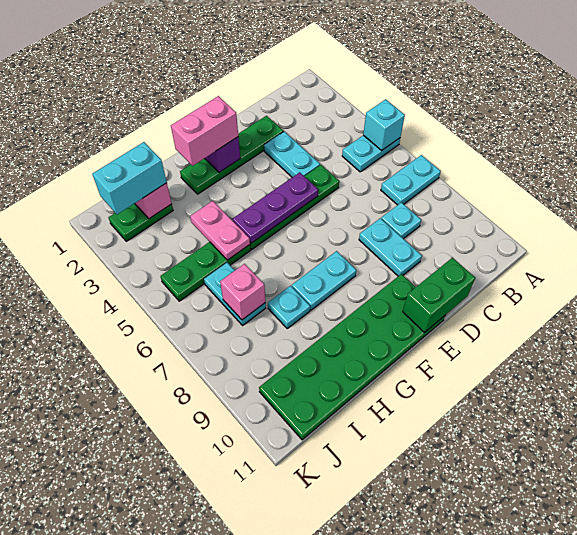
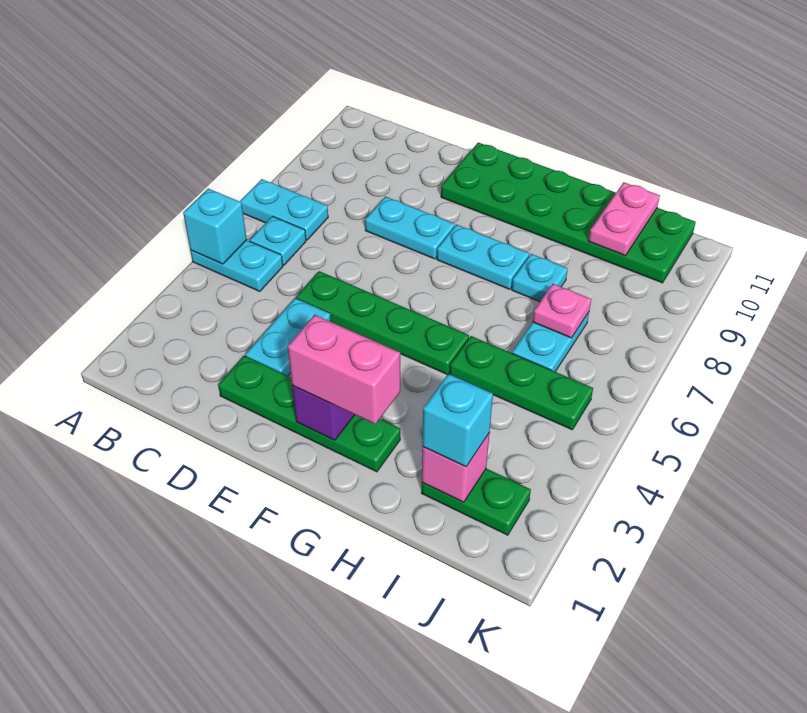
cyan 1x1 plate [381,202,421,239] -> cyan 1x1 plate moved to [250,216,306,265]
cyan 1x2 plate [359,218,422,276] -> cyan 1x2 plate turned to [365,197,455,259]
green 1x2 brick [403,258,475,333] -> none
purple 1x3 plate [233,172,318,243] -> none
pink 1x2 plate [190,201,250,260] -> pink 1x2 plate moved to [589,182,660,256]
cyan 1x2 brick [93,142,167,214] -> cyan 1x1 brick [422,374,493,467]
pink 1x1 brick [220,264,265,320] -> pink 1x1 plate [533,284,591,338]

